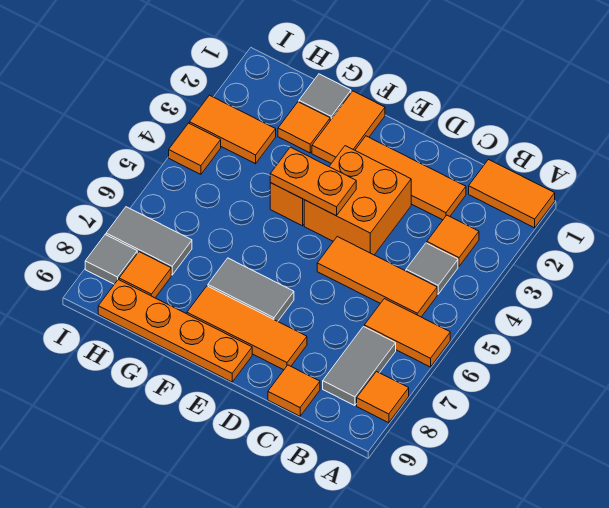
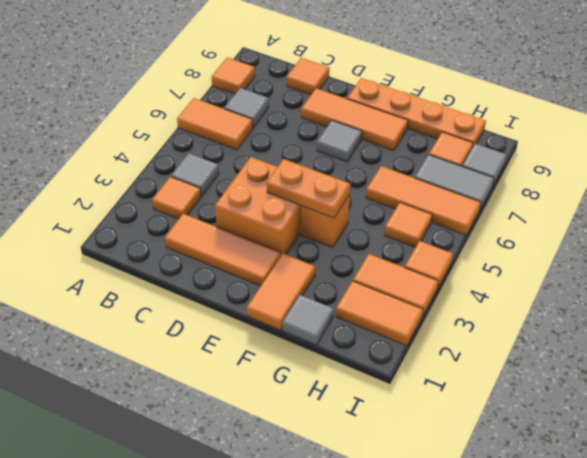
orange 1x2 tile [469,160,555,228] -> orange 1x2 tile moved to [336,281,423,346]
orange 1x3 tile [317,237,437,317] -> orange 1x3 tile moved to [366,166,481,235]
grey 1x2 tile [323,327,396,406] -> grey 1x1 tile [224,88,269,128]
grey 1x2 tile [208,258,294,321] -> grey 1x1 tile [317,120,362,162]
orange 1x1 tile [278,102,330,153] -> orange 1x1 tile moved to [385,203,432,247]

